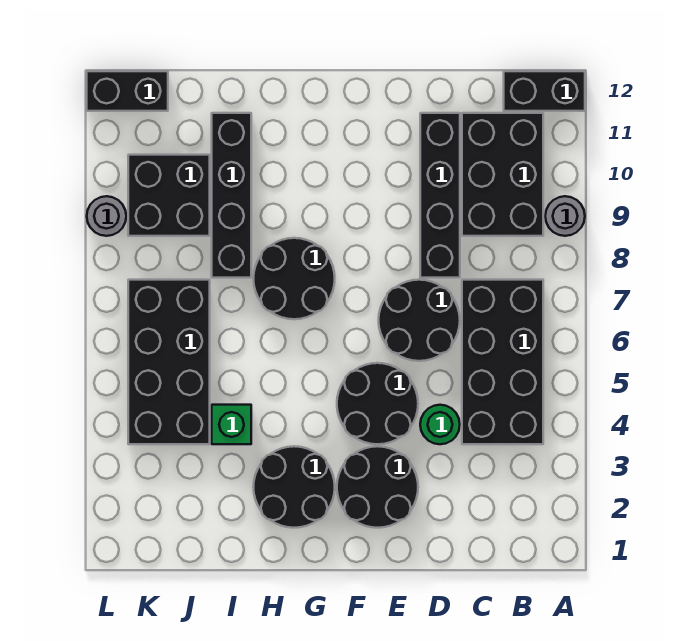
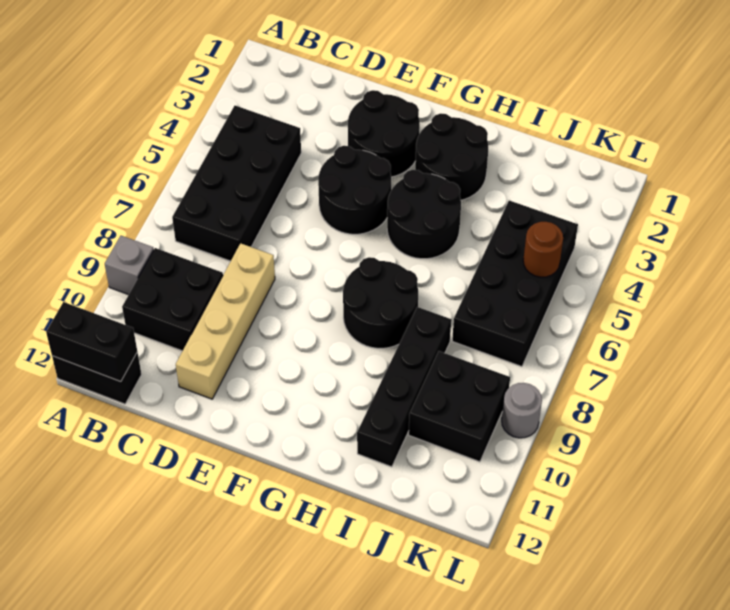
grey 1x1 round brick [545,196,585,236] -> grey 1x1 brick [105,236,154,295]
black 2x3 brick [462,113,543,236] -> black 2x2 brick [122,248,223,351]
green 1x1 round brick [420,405,460,444] -> none
black 2x2 round brick [379,280,460,361] -> black 2x2 round brick moved to [387,170,461,259]
black 1x4 brick [420,113,460,278] -> tan 1x4 brick [176,243,275,399]
green 1x1 brick [212,405,251,444] -> none
none -> brown 1x1 round brick [523,222,563,277]
black 1x2 brick [87,71,168,111] -> black 1x2 brick moved to [46,302,137,382]

